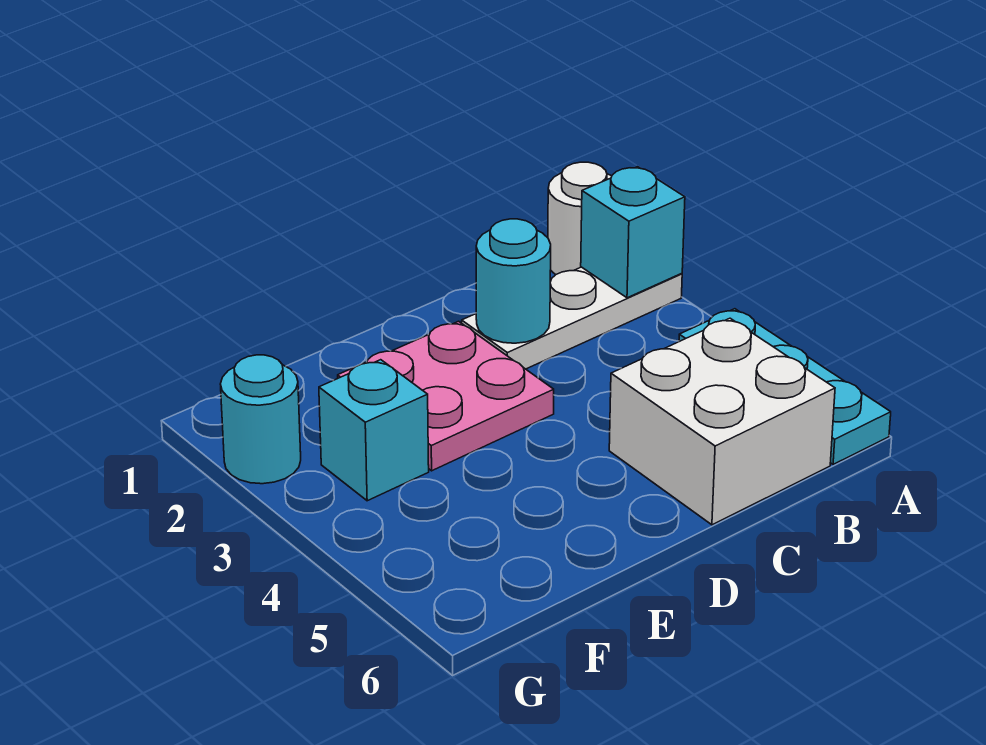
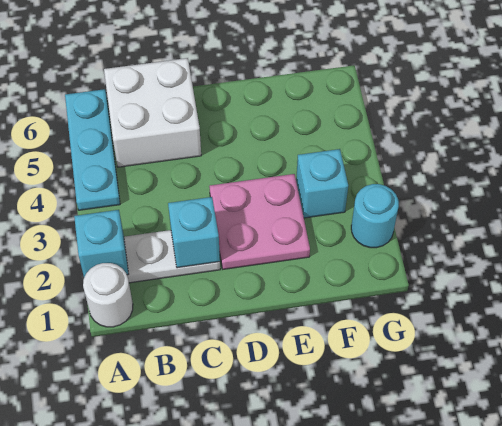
cyan 1x1 round brick [476,219,551,343] -> cyan 1x1 brick [168,197,220,268]

